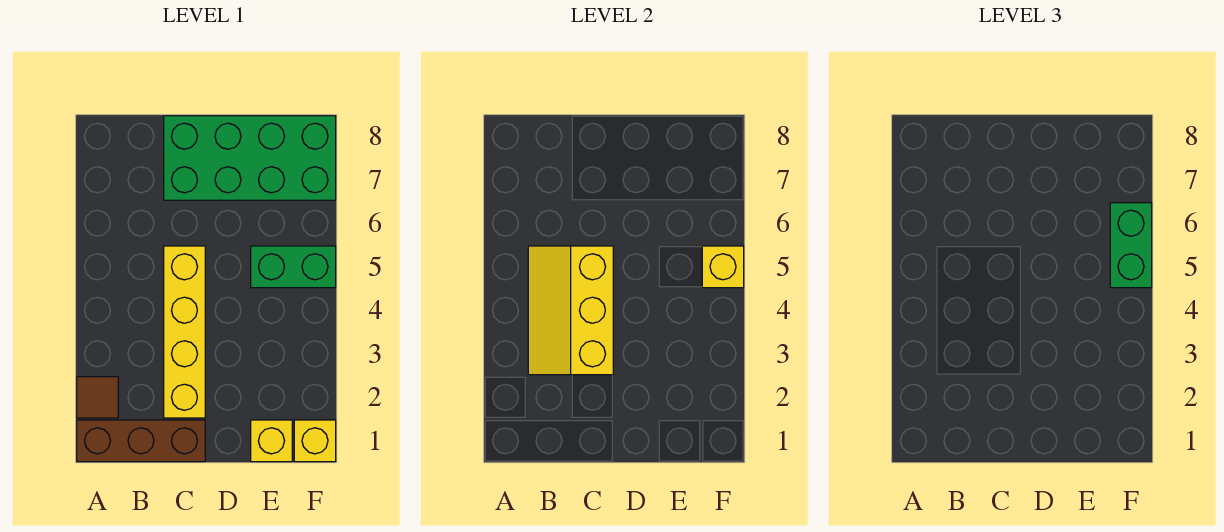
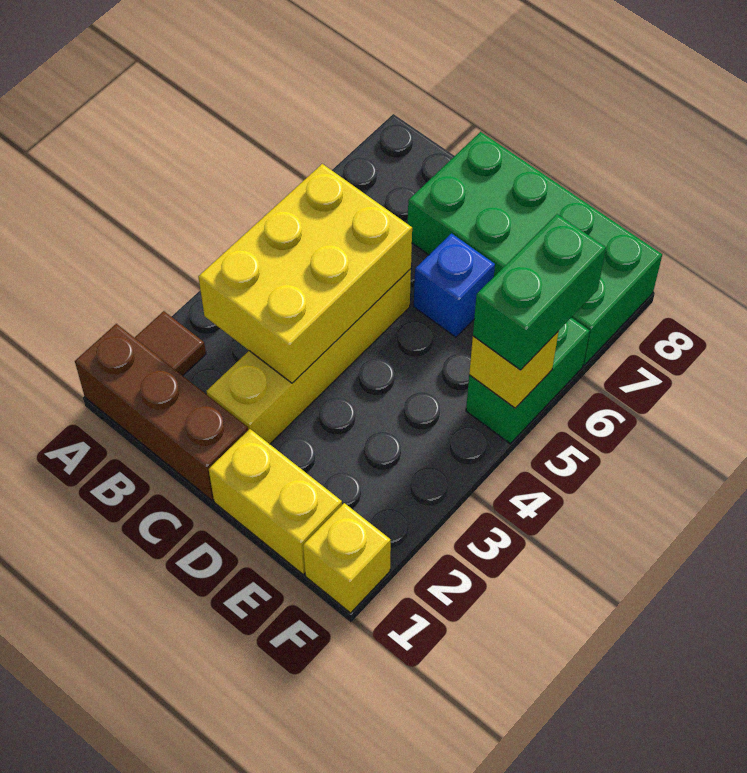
yellow 2x3 slope [528,246,613,375] -> yellow 2x3 brick [198,164,412,383]
none -> blue 1x1 brick [414,234,495,337]
yellow 1x1 brick [251,420,292,462] -> yellow 1x2 brick [209,429,342,574]
green 1x2 brick [251,246,336,288] -> green 1x2 brick turned to [466,318,590,444]

